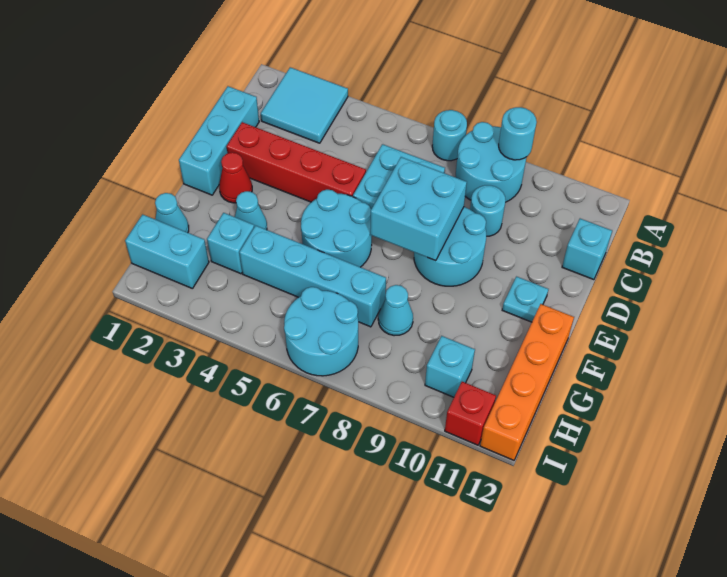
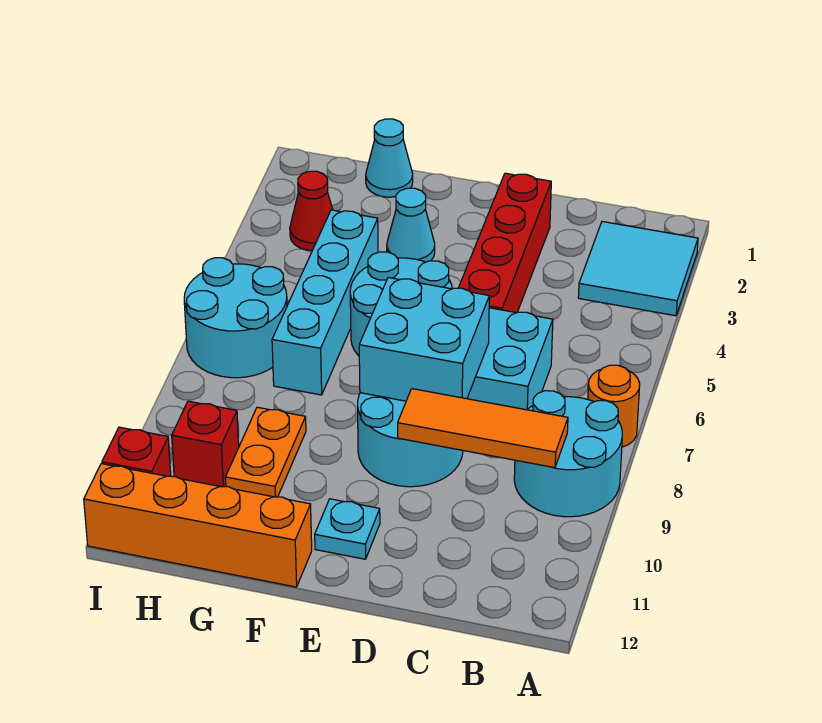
cyan 1x1 round brick [432,110,467,161] -> orange 1x1 round brick [588,365,640,447]
cyan 1x1 round brick [499,107,537,160] -> none
none -> orange 1x3 tile [398,389,568,468]
cyan 1x3 brick [179,86,259,195] -> none
cyan 1x1 round brick [470,185,506,236] -> none
cyan 1x1 brick [562,219,612,280] -> none
red 1x1 cone [219,152,252,203] -> red 1x1 cone moved to [290,171,333,250]
cyan 1x1 brick [207,213,254,274] -> none
cyan 1x1 cone [378,285,413,336] -> none
none -> orange 1x2 plate [226,407,306,497]
cyan 1x2 brick [125,214,209,288] -> none
cyan 1x1 brick [425,336,475,397] -> red 1x1 brick [172,401,239,487]

